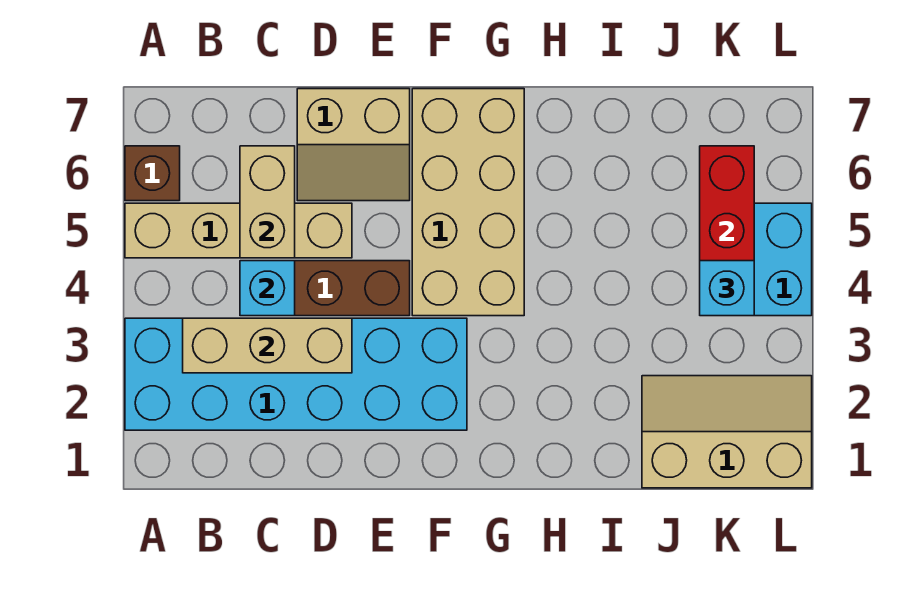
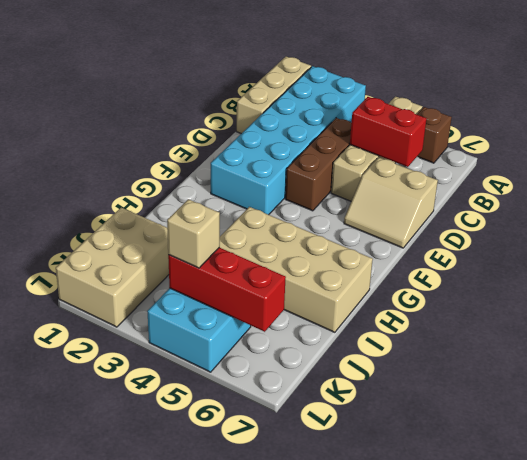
tan 1x3 brick [183,318,352,373] -> tan 1x3 brick moved to [237,57,311,134]
cyan 1x1 brick [240,261,295,316] -> none
tan 1x2 brick [240,146,295,258] -> red 1x2 brick [350,97,427,167]
tan 2x2 slope [297,89,410,201] -> tan 2x2 slope turned to [344,157,438,248]
tan 2x4 brick [412,89,524,316] -> tan 2x4 brick moved to [219,207,373,332]
tan 2x3 slope [642,376,812,488] -> tan 2x3 brick [56,208,169,327]
cyan 1x1 brick [700,261,754,316] -> tan 1x1 brick [167,199,220,268]

